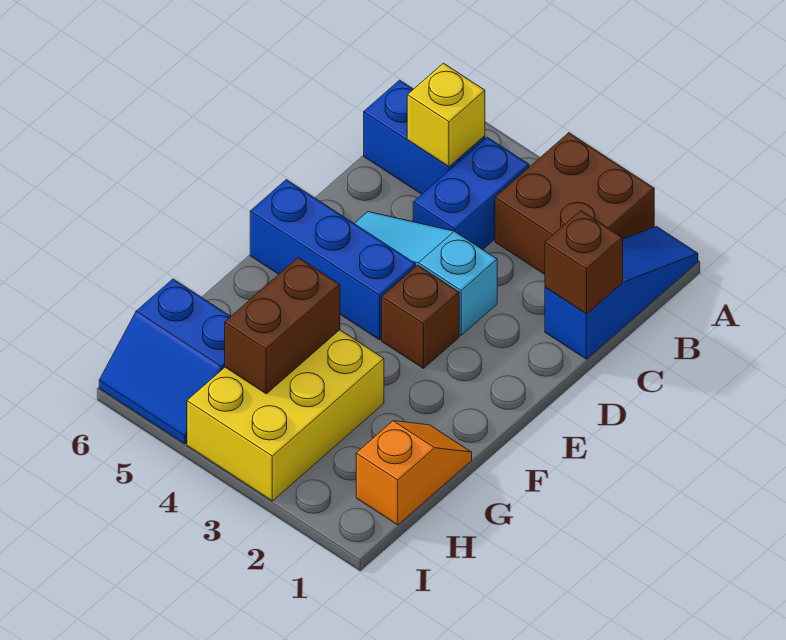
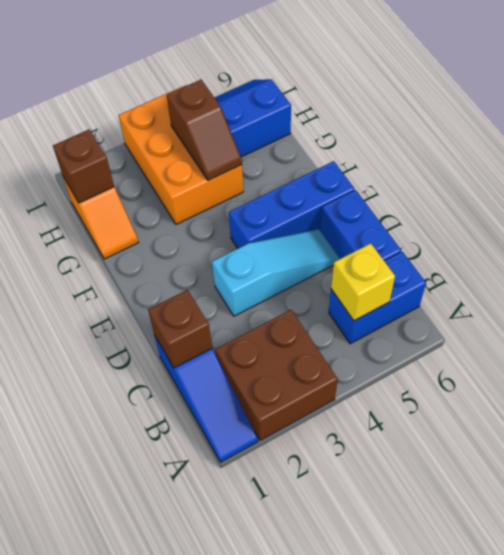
blue 1x2 brick [413,137,529,249] -> blue 1x2 brick moved to [320,190,401,261]
brown 1x1 brick [382,265,459,369] -> brown 1x1 brick moved to [53,129,114,203]
yellow 2x3 brick [187,330,384,501] -> orange 2x3 brick [119,85,243,224]
brown 1x2 brick [225,258,340,394] -> brown 1x2 slope [167,80,242,180]

